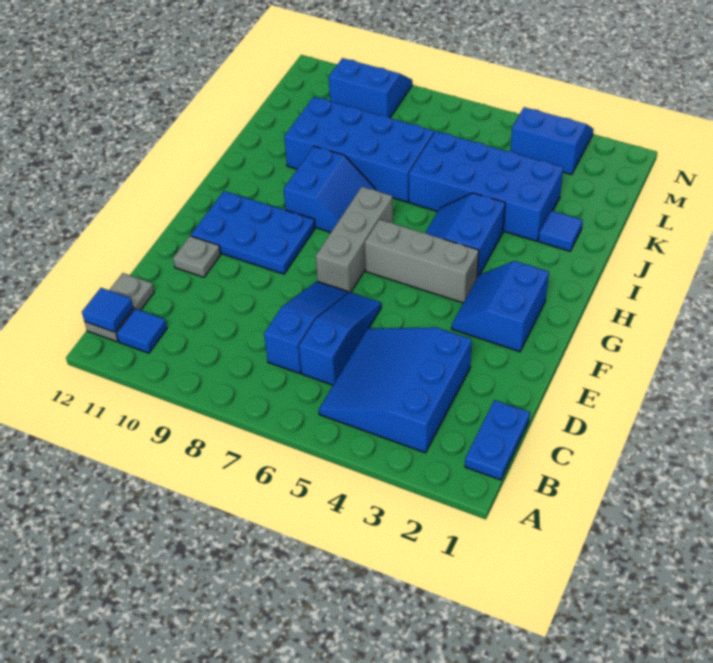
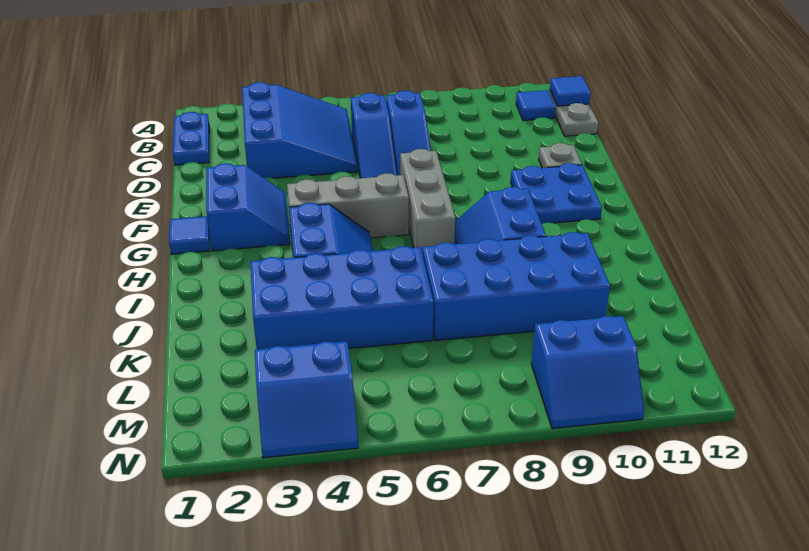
blue 2x3 plate [191,191,315,274] -> blue 2x2 plate [511,163,602,224]
blue 1x1 tile [538,211,583,251] -> blue 1x1 tile moved to [169,216,210,254]

